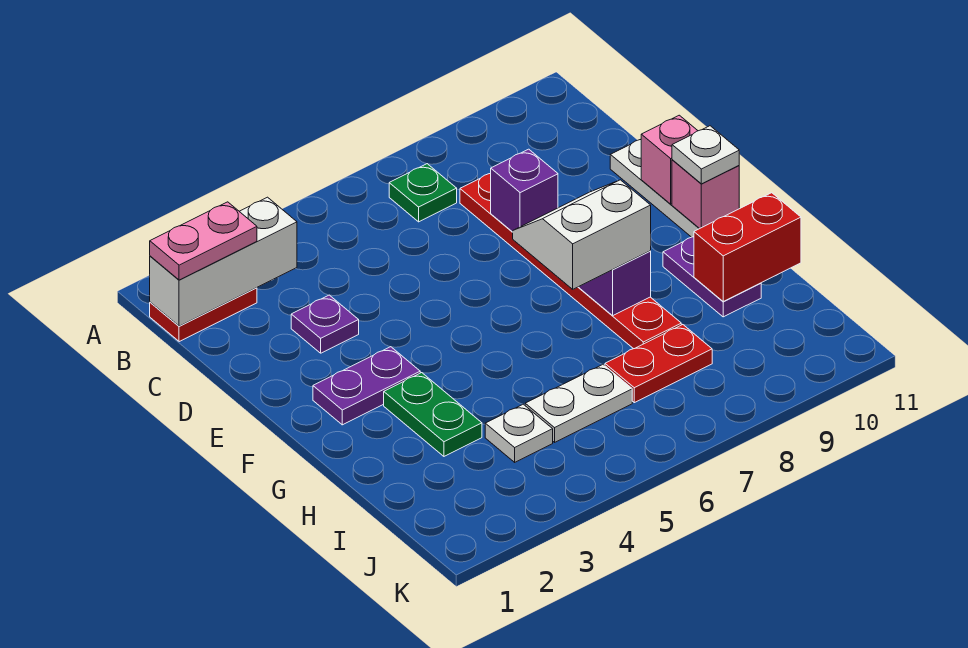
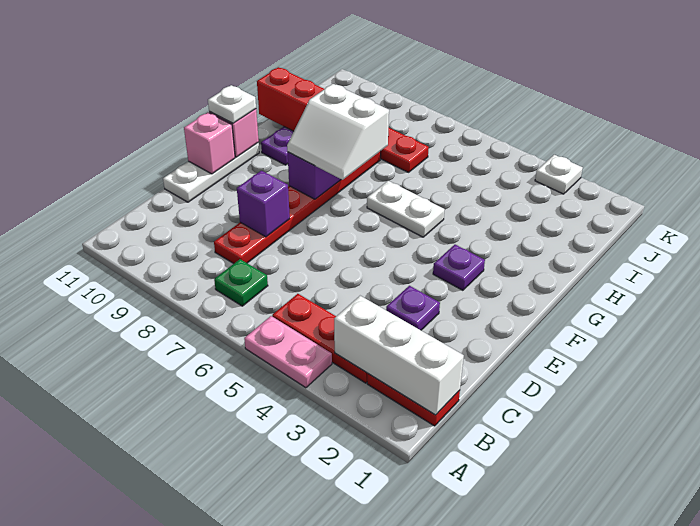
pink 1x2 plate [150,202,257,280] -> pink 1x2 plate moved to [244,316,332,388]
none -> red 1x3 plate [272,294,368,383]
purple 1x2 plate [313,347,420,425] -> purple 1x1 plate [433,245,485,290]
green 1x2 plate [384,373,482,456] -> none
white 1x1 plate [485,404,553,462] -> white 1x1 plate moved to [535,155,583,194]
white 1x2 plate [525,364,632,442] -> white 1x2 plate moved to [367,181,445,237]

